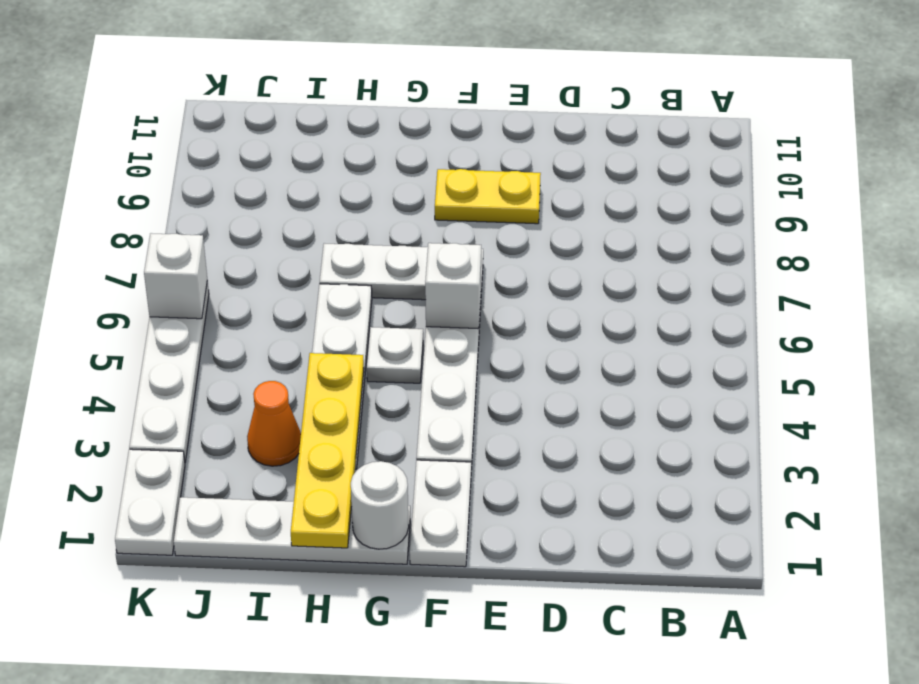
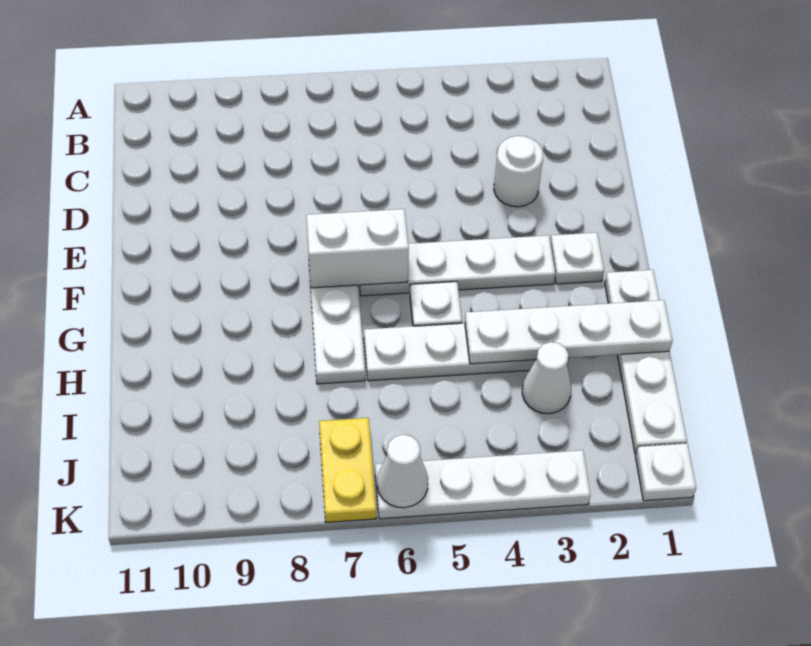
yellow 1x2 plate [435,169,541,224] -> yellow 1x2 plate moved to [319,418,376,522]
white 1x2 plate [410,460,471,567] -> white 1x1 plate [550,233,604,284]
white 1x1 brick [425,243,481,329] -> white 1x2 brick [306,209,409,288]
white 1x1 round brick [351,461,409,549] -> white 1x1 round brick moved to [494,136,543,207]
yellow 1x4 plate [291,353,364,548] -> white 1x4 plate [465,300,673,364]
orange 1x1 cone [247,381,301,466] -> white 1x1 cone [522,342,571,414]
white 1x2 plate [115,449,185,555] -> white 1x1 plate [635,443,696,501]
white 1x1 brick [144,233,207,319] -> white 1x1 cone [377,435,428,508]

